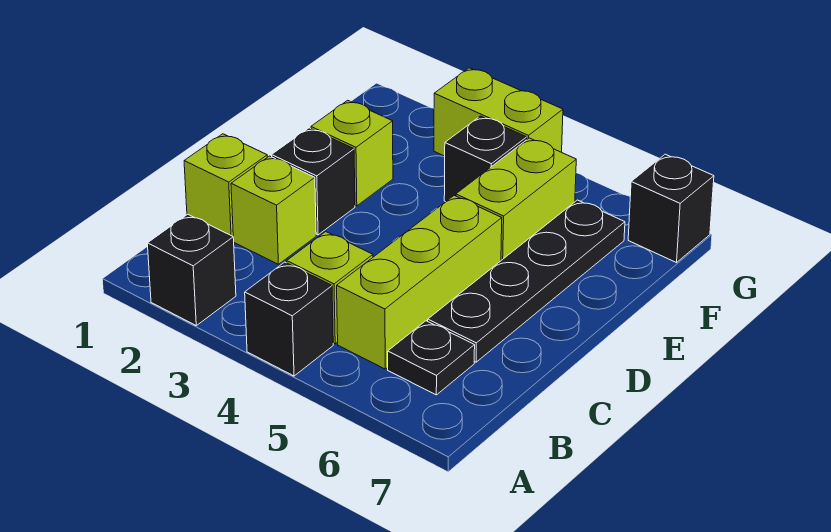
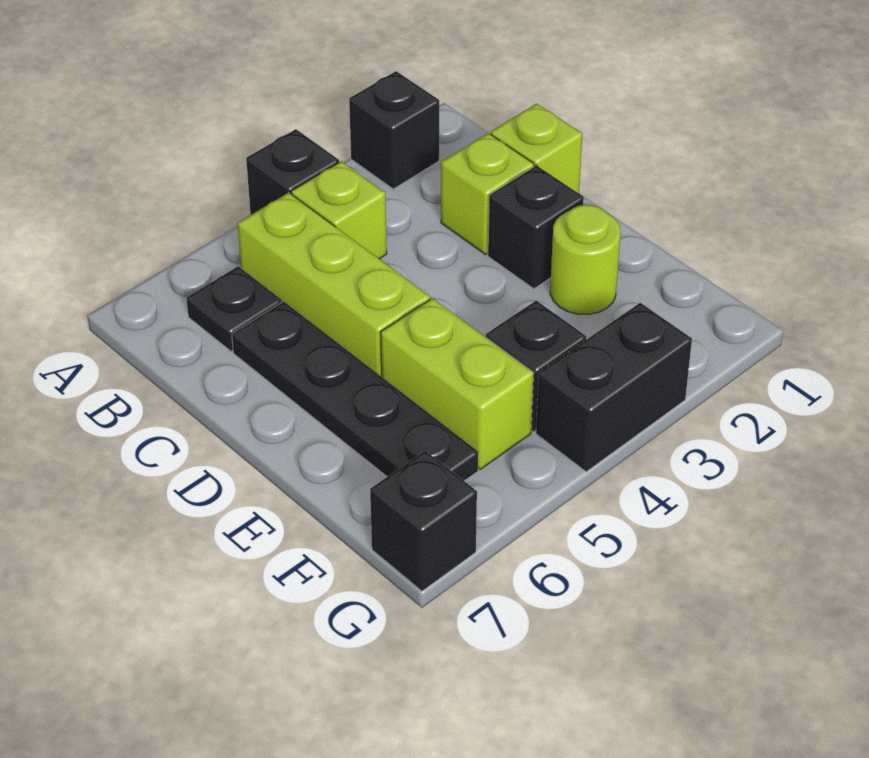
lime 1x1 brick [311,100,393,206] -> lime 1x1 round brick [550,205,620,314]
lime 1x2 brick [434,68,563,156] -> black 1x2 brick [536,303,692,472]

